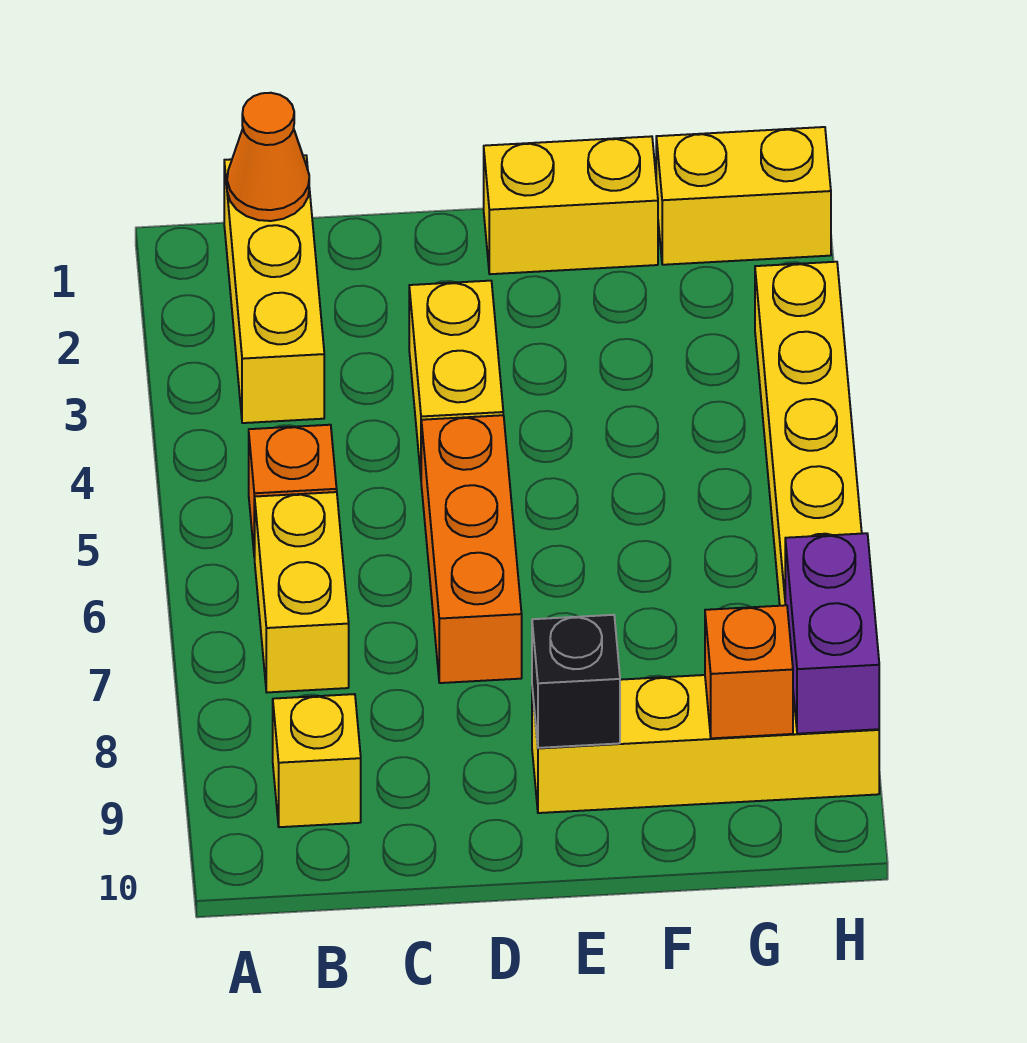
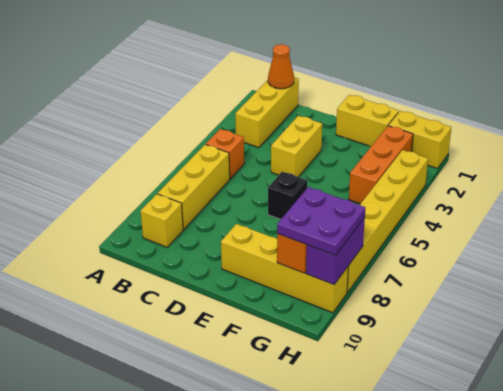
yellow 1x2 brick [255,492,349,692] -> yellow 1x3 brick [158,144,230,230]
orange 1x3 brick [421,415,522,683] -> orange 1x3 brick moved to [349,126,413,204]
black 1x1 brick [532,615,620,748] -> black 1x1 brick moved to [268,172,307,219]
none -> purple 2x2 plate [277,187,365,255]

